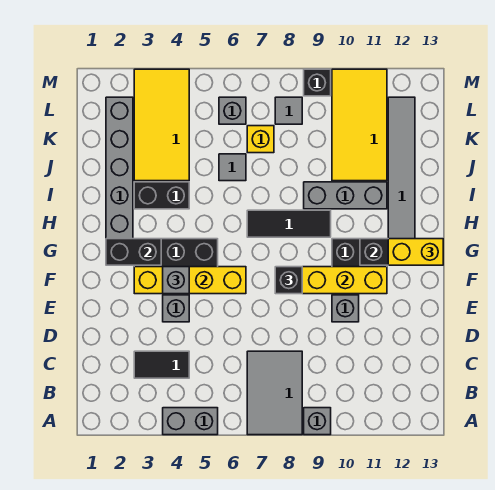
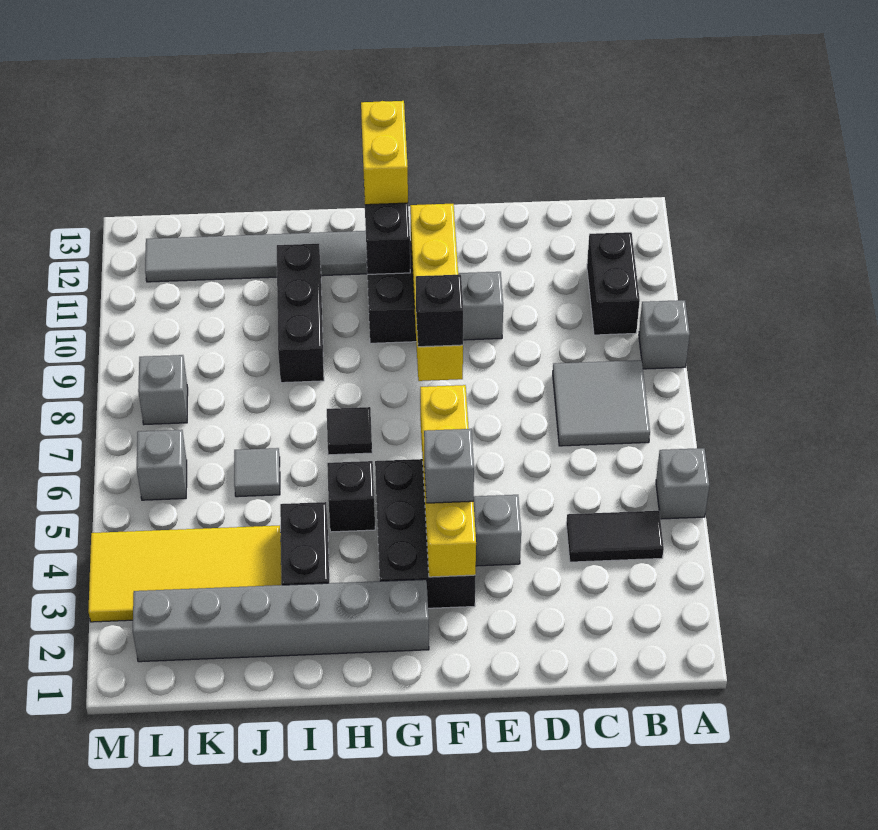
grey 1x2 brick [163,408,218,435] -> grey 1x1 brick [656,448,709,519]
grey 2x3 tile [247,351,302,435] -> grey 2x2 tile [553,360,650,446]
black 1x2 tile [134,351,189,378] -> black 1x2 tile turned to [566,511,664,562]
black 1x2 brick [106,239,161,265] -> black 1x2 brick moved to [587,232,640,335]
black 1x3 tile [247,210,331,237] -> black 1x1 tile [327,407,372,455]
grey 1x3 brick [304,182,387,209] -> black 1x3 brick [277,244,324,383]
yellow 2x4 tile [332,69,387,181] -> none
yellow 1x1 brick [247,126,274,153] -> none
grey 1x1 tile [275,97,302,124] -> grey 1x1 brick [138,355,188,424]
black 1x1 brick [304,69,331,96] -> black 1x1 brick moved to [327,461,375,532]

